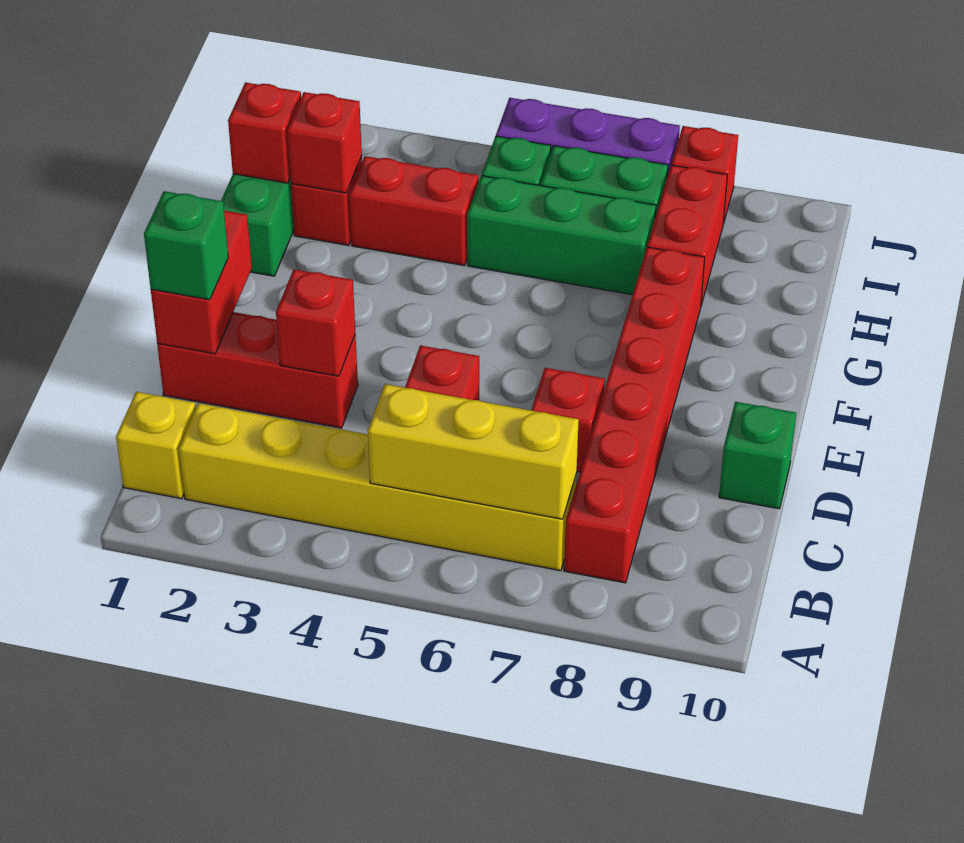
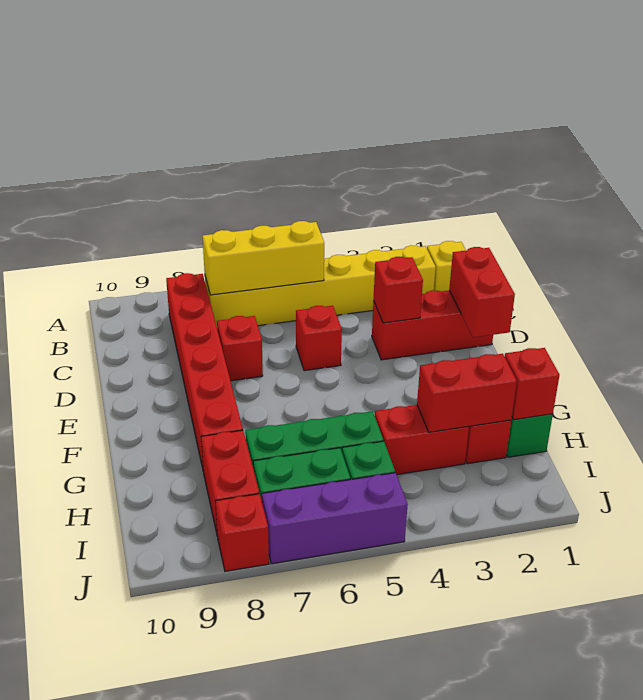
green 1x1 brick [144,191,228,300] -> none
green 1x1 brick [719,402,796,509] -> none
red 1x1 brick [287,92,362,193] -> red 1x2 brick [417,354,517,432]

